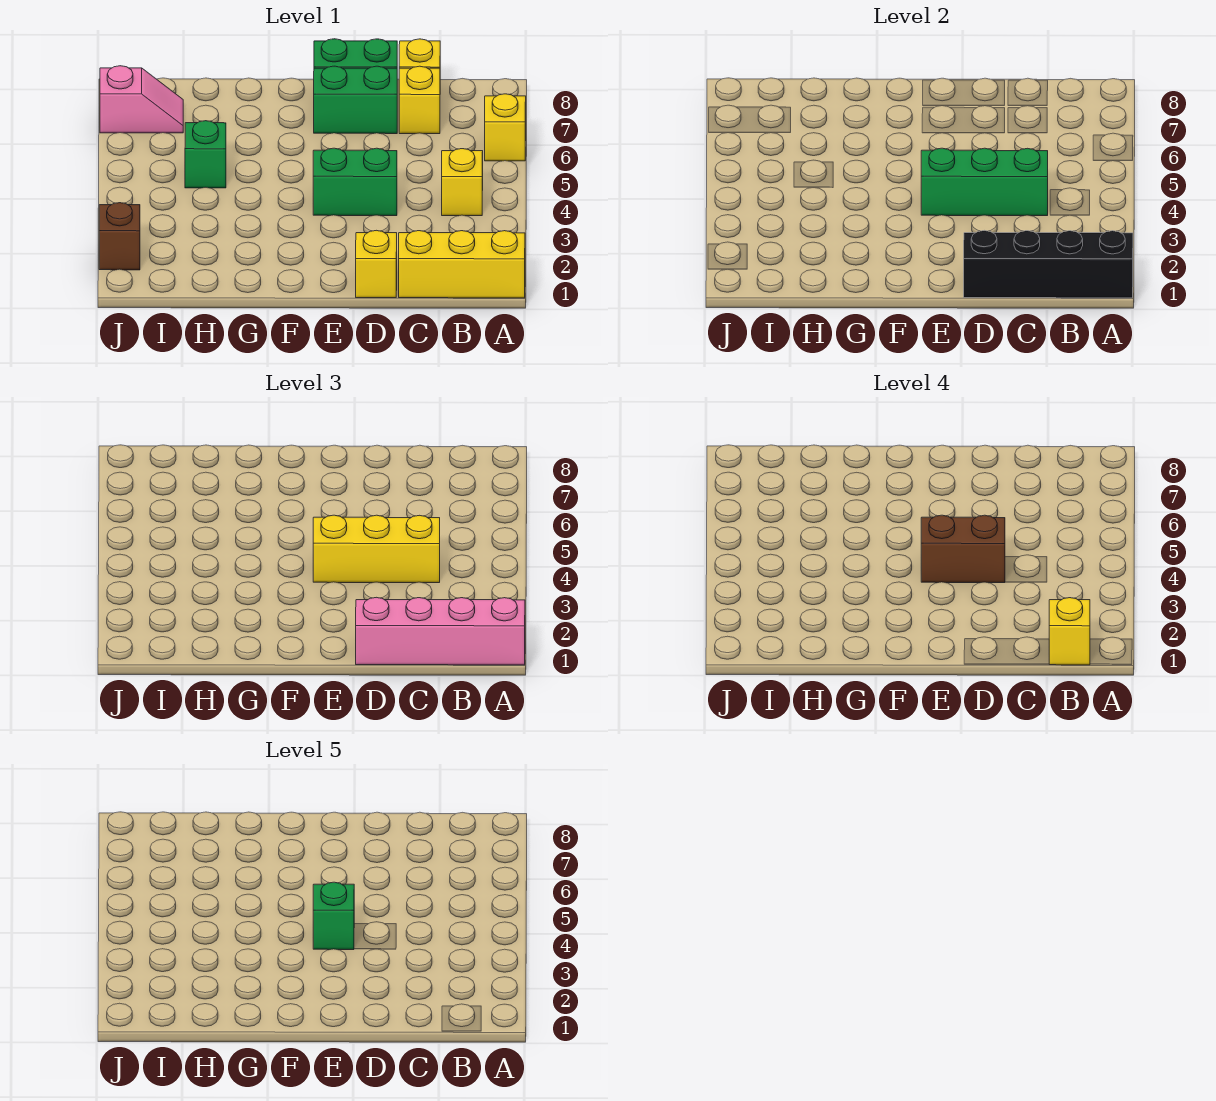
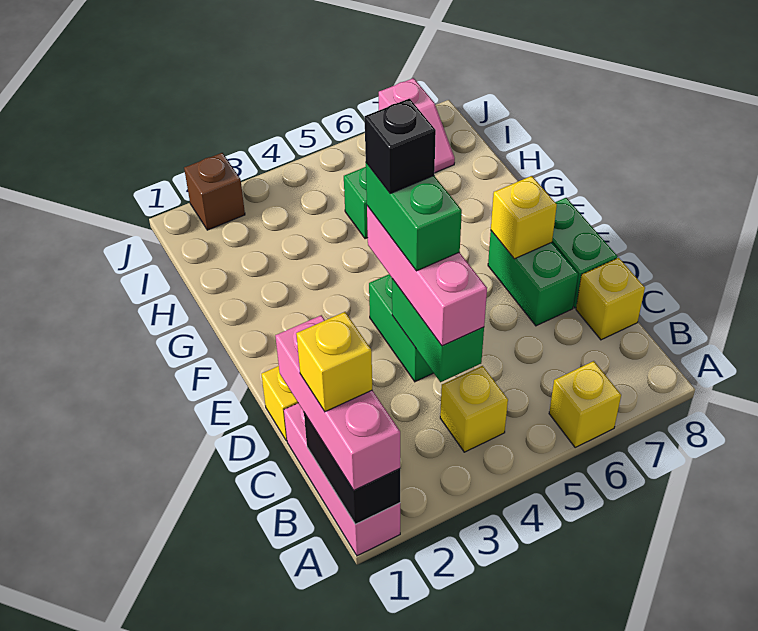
yellow 1x3 brick [399,231,525,298] -> pink 1x3 brick [284,403,400,556]
black 1x4 brick [964,230,1133,298] -> black 1x2 brick [304,413,400,524]
pink 1x4 brick [356,597,525,665] -> pink 1x3 brick [275,315,400,490]
green 1x3 brick [921,148,1048,216] -> green 1x2 brick [392,279,484,382]
yellow 1x3 brick [313,515,440,583] -> pink 1x3 brick [367,206,487,346]
yellow 1x1 brick [399,66,440,134] -> yellow 1x1 brick moved to [491,176,557,259]
brown 1x2 brick [921,515,1005,583] -> green 1x2 brick [366,163,462,271]
green 1x1 brick [313,882,354,950] -> black 1x1 brick [365,99,436,193]

